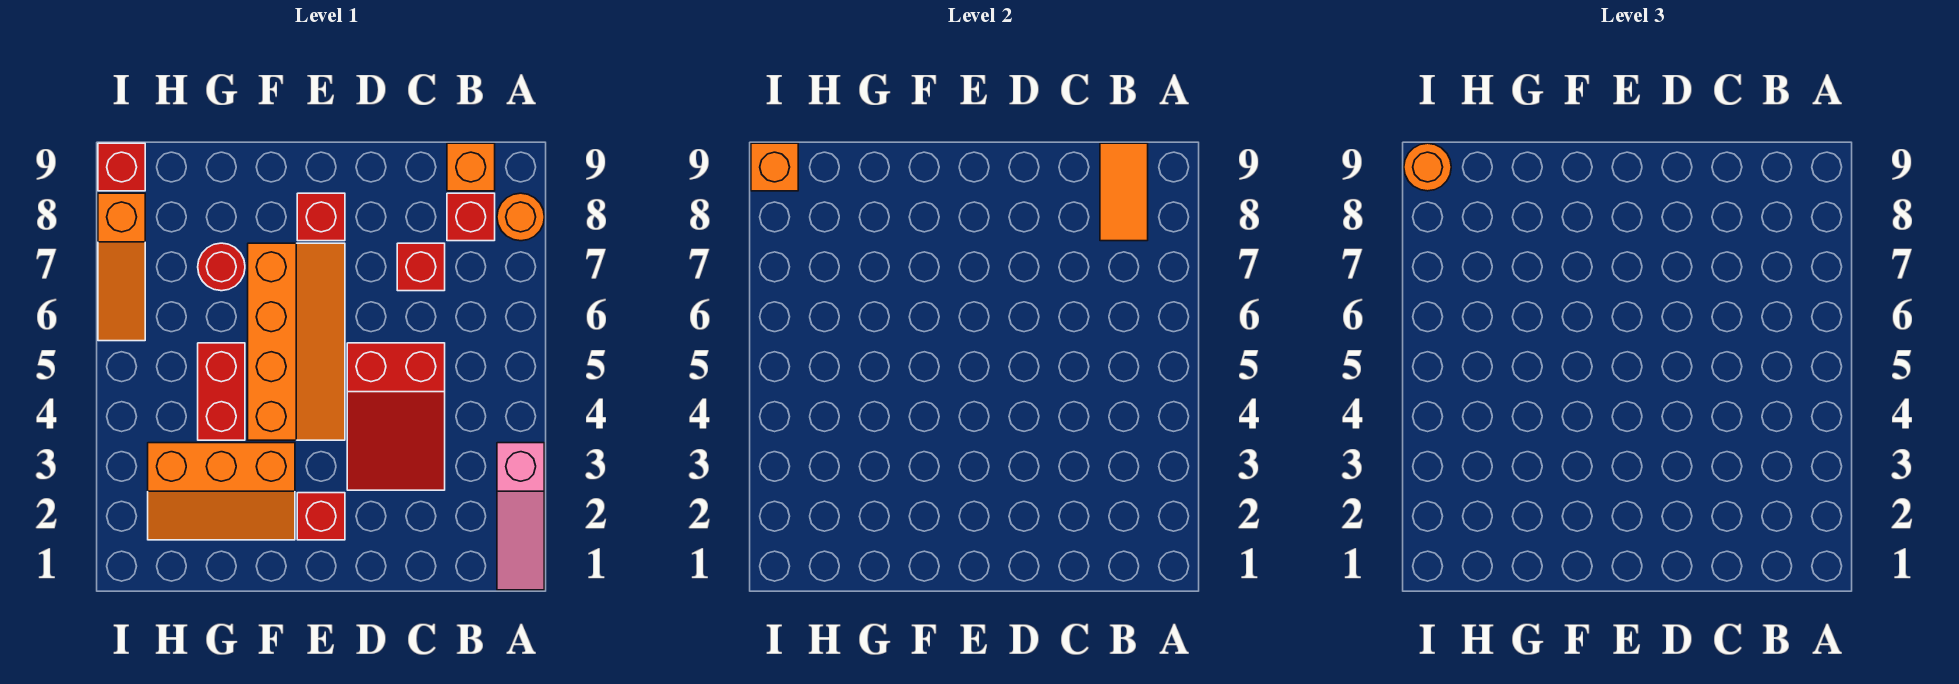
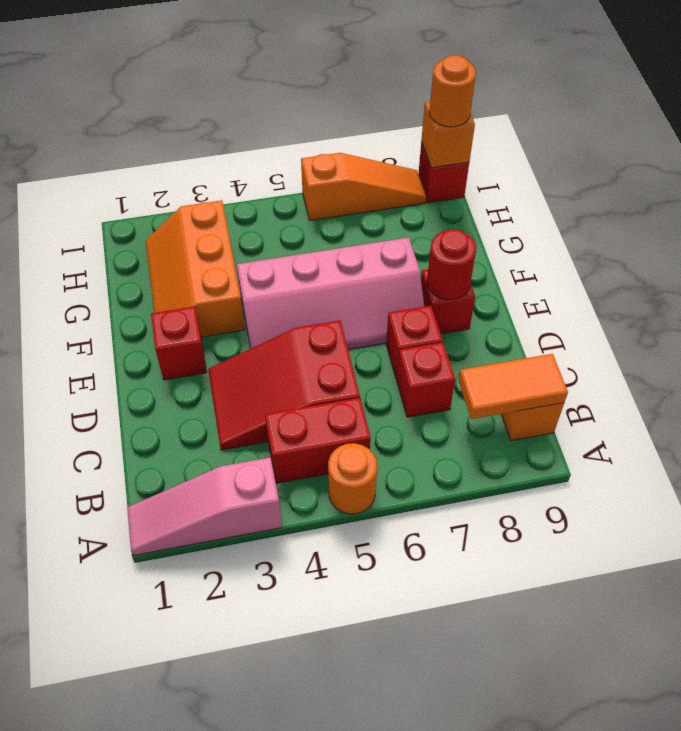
orange 1x1 round brick [497,193,544,241] -> orange 1x1 round brick moved to [328,443,377,514]
red 1x1 brick [447,193,495,241] -> red 1x1 brick moved to [386,306,443,379]
orange 2x4 slope [248,243,345,440] -> pink 2x4 slope [237,237,424,349]
red 1x2 brick [198,343,245,440] -> red 1x2 brick moved to [265,398,371,483]
red 1x1 round brick [198,243,245,291] -> red 1x1 round brick moved to [427,229,476,300]
orange 1x3 slope [98,193,145,341] -> orange 1x3 slope turned to [301,153,426,221]

